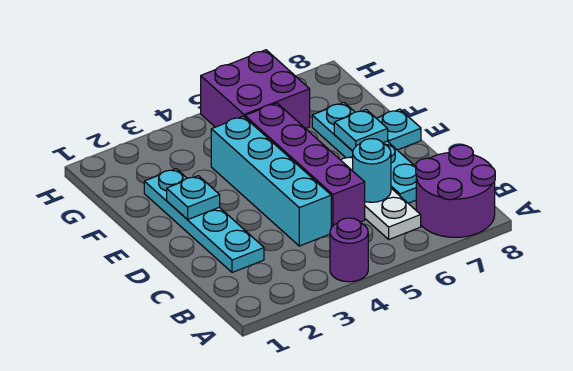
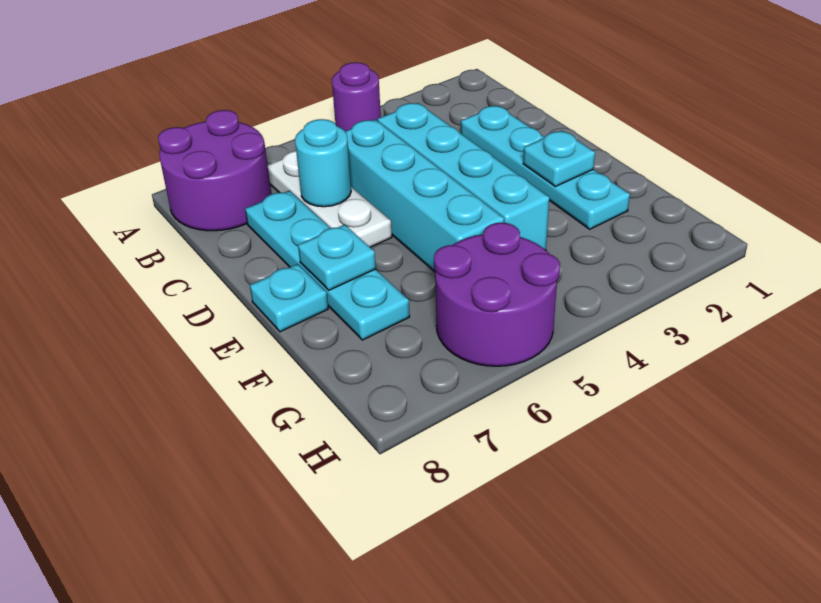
purple 1x4 brick [245,103,365,228] -> cyan 1x4 brick [345,120,504,272]
purple 2x2 brick [201,50,310,129] -> purple 2x2 round brick [434,223,560,366]

